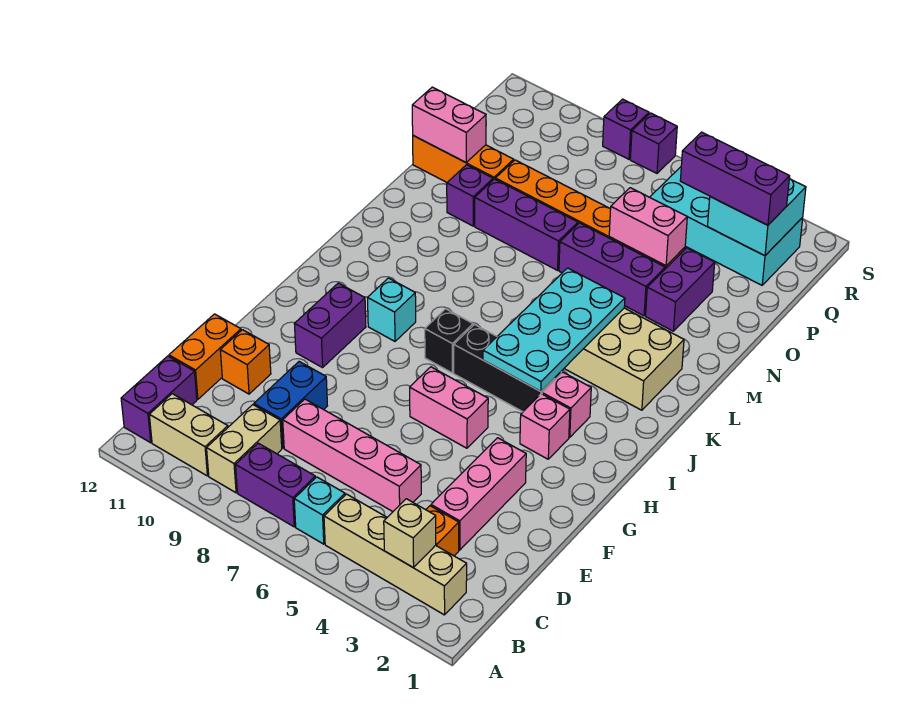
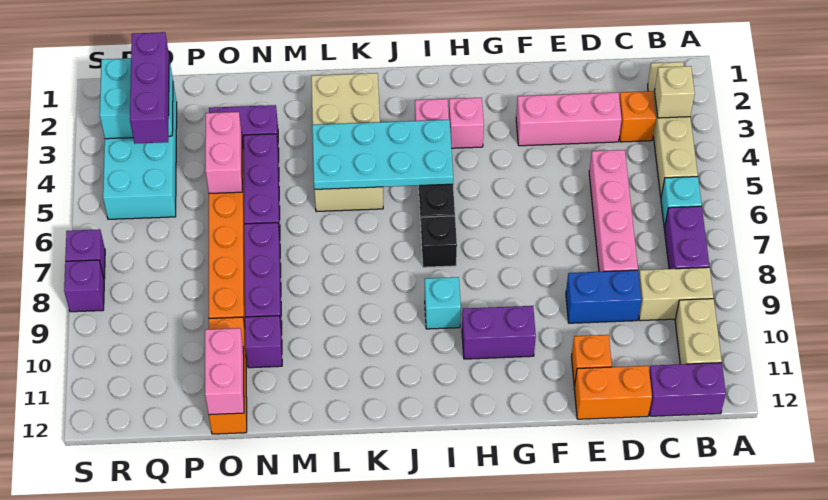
pink 1x2 brick [410,367,488,448] -> none

